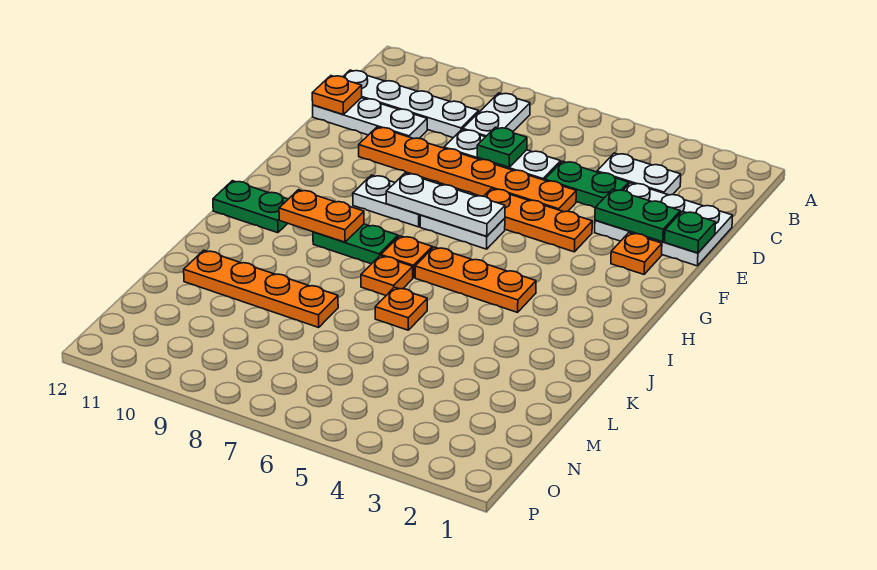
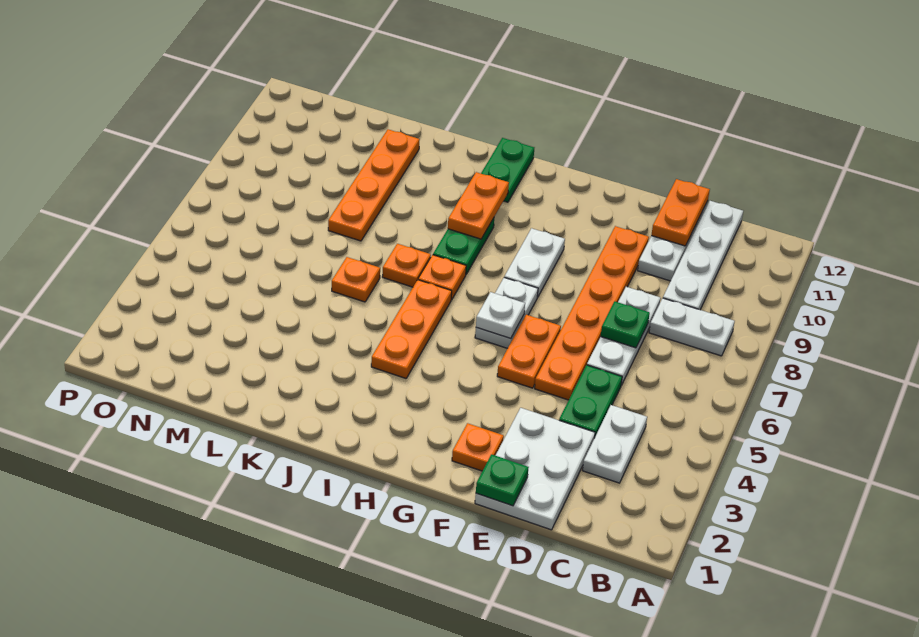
orange 1x1 plate [312,76,362,115] -> orange 1x2 plate [651,179,710,246]
green 1x2 plate [595,189,680,242] -> none
orange 1x3 plate [484,189,592,252] -> orange 1x2 plate [497,315,561,388]
white 1x3 plate [386,173,505,236] -> white 1x1 plate [476,292,525,339]

